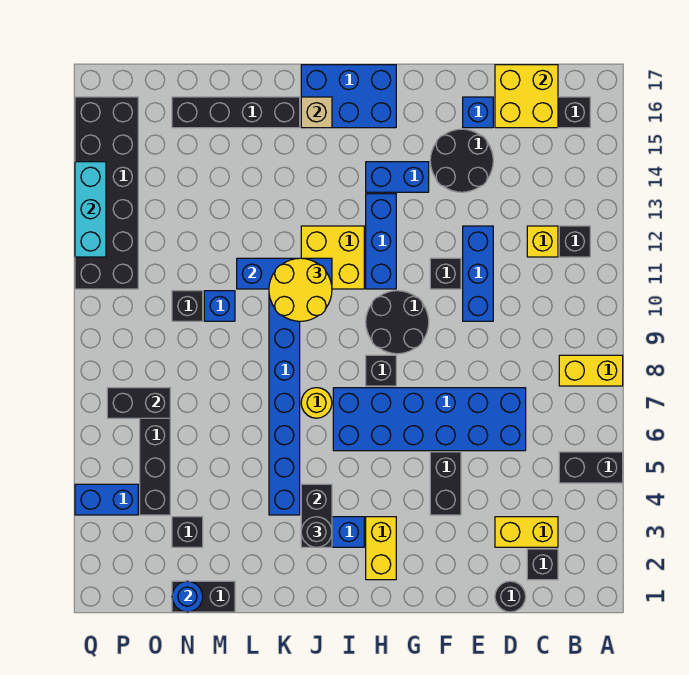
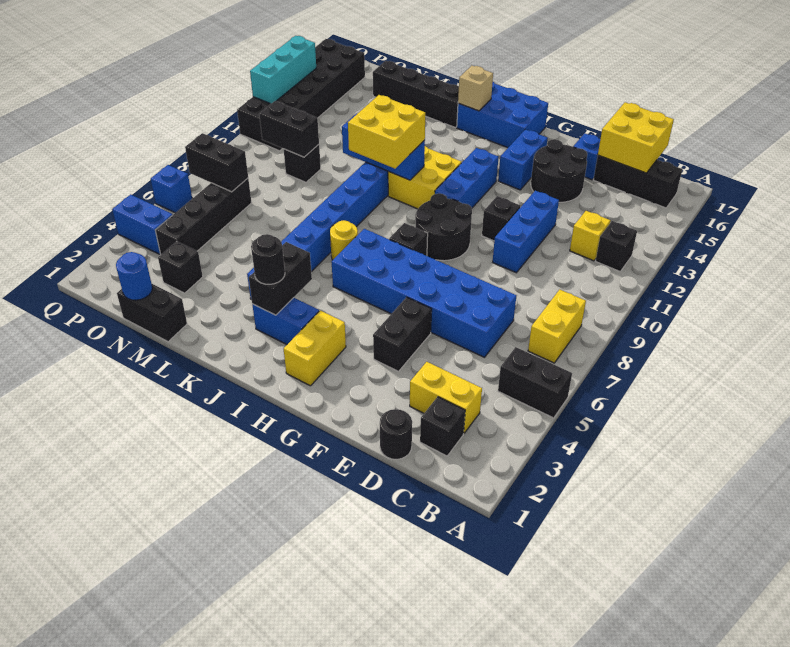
yellow 1x2 brick [559,355,623,386] -> yellow 1x2 brick turned to [528,290,586,363]
blue 1x2 brick [366,162,429,192] -> blue 1x2 brick turned to [498,129,548,190]
yellow 2x2 round brick [269,258,332,321] -> yellow 2x2 brick [348,95,425,169]
blue 1x1 brick [204,291,235,321] -> blue 1x1 brick moved to [151,165,192,213]
none -> black 1x2 brick [259,101,319,157]

